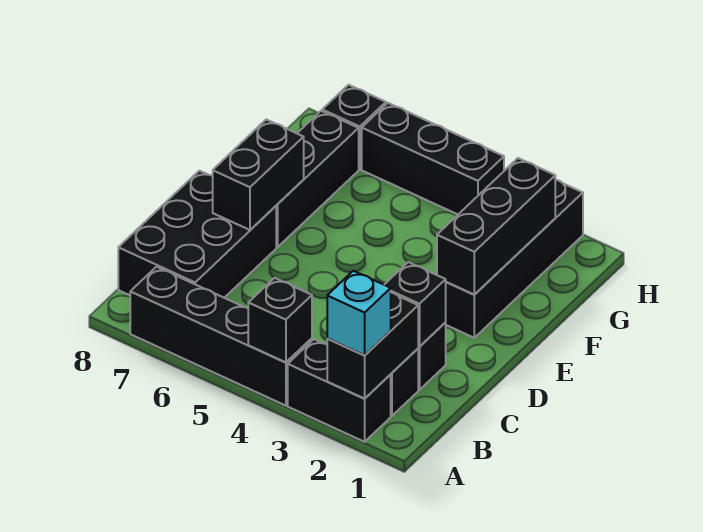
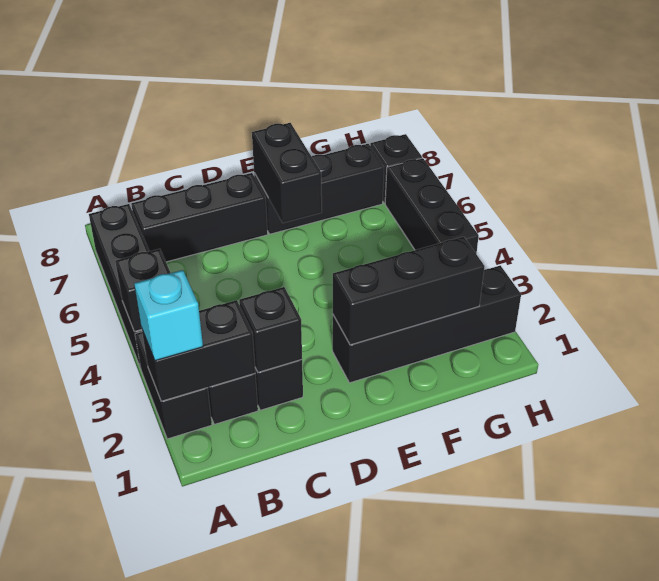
black 2x3 brick [118,171,276,298] -> black 1x3 brick [131,173,268,262]
black 1x2 brick [213,120,304,230] -> black 1x2 brick turned to [252,123,322,223]

